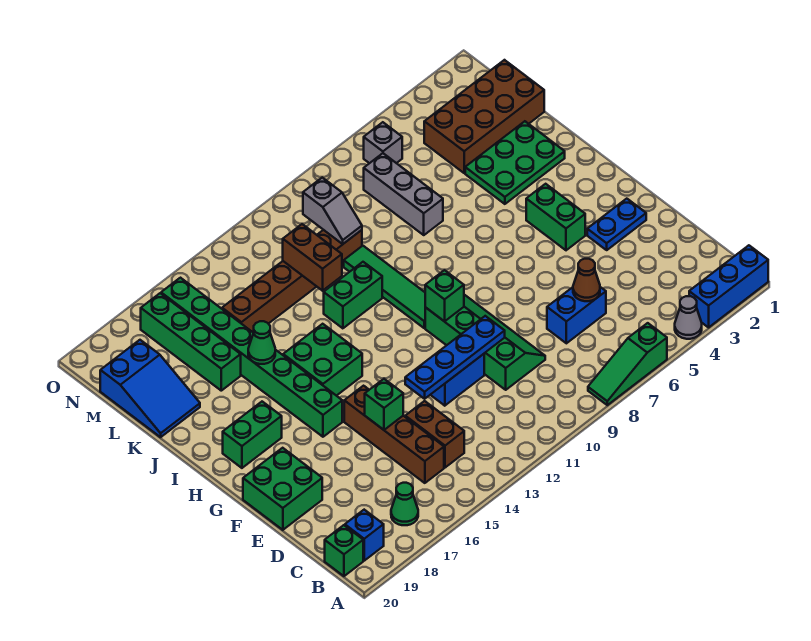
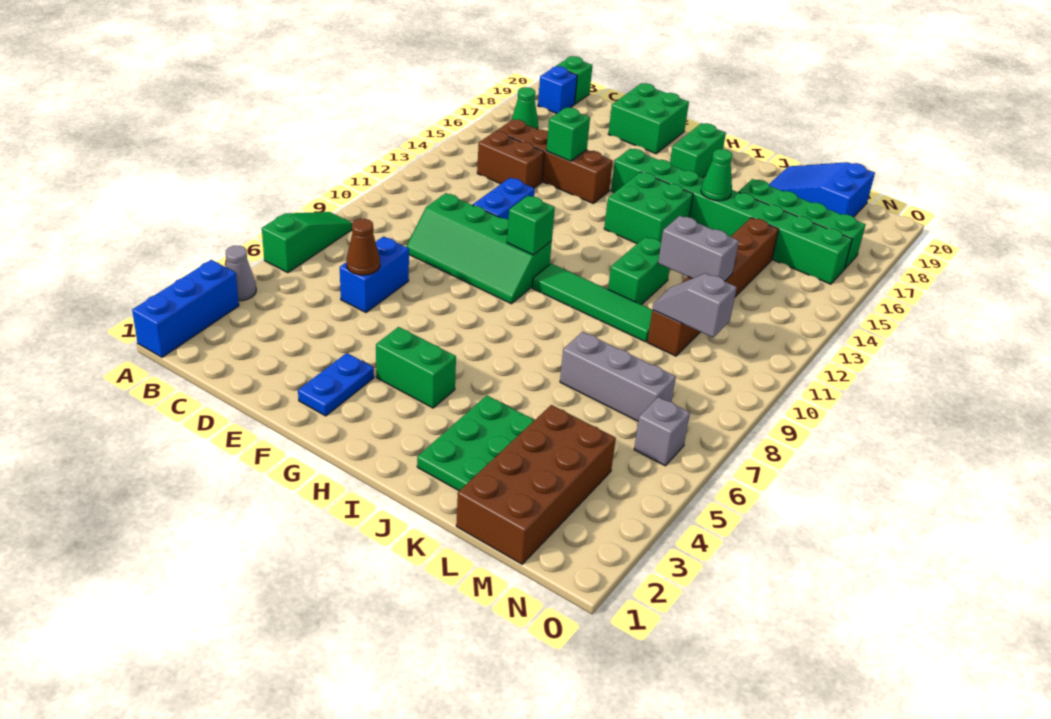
blue 1x4 plate [405,316,505,399] -> none
brown 1x2 brick [283,224,342,291] -> grey 1x2 brick [658,216,739,281]

